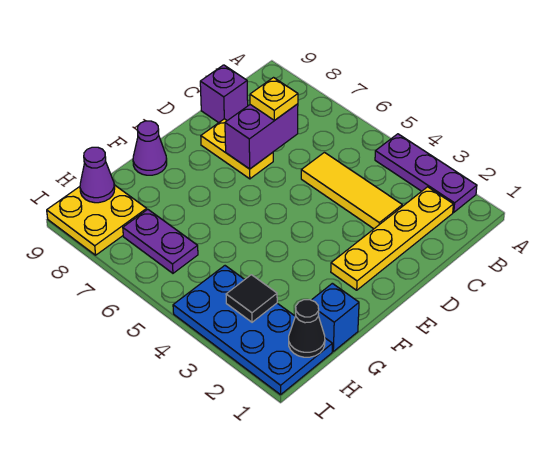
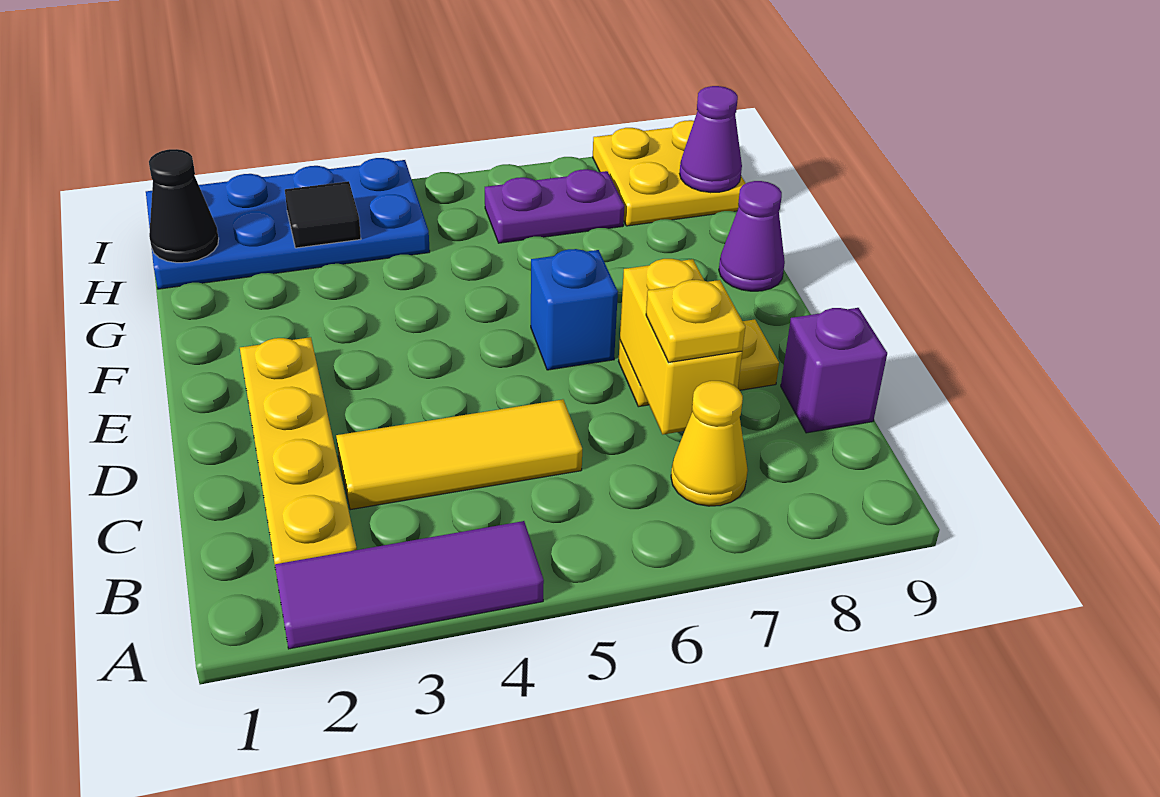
purple 1x3 plate [375,134,477,212] -> purple 1x3 tile [275,521,544,649]
none -> yellow 1x1 cone [671,381,748,506]
purple 1x2 brick [225,104,298,169] -> yellow 1x2 brick [620,259,742,435]
blue 1x1 brick [312,283,359,351] -> blue 1x1 brick moved to [531,249,618,370]

